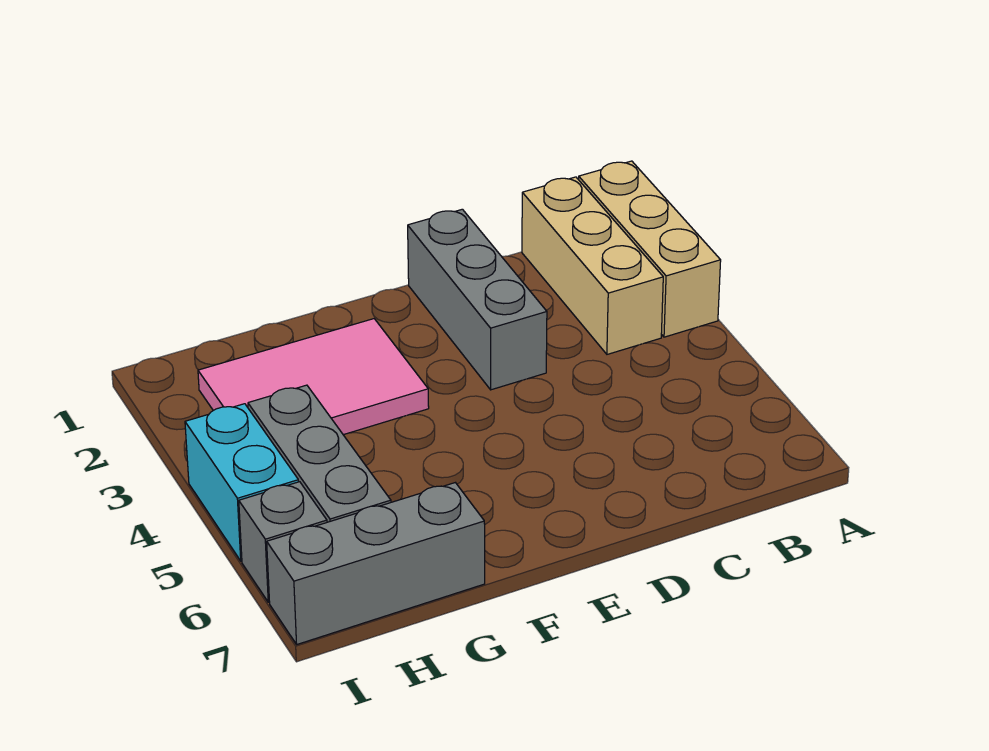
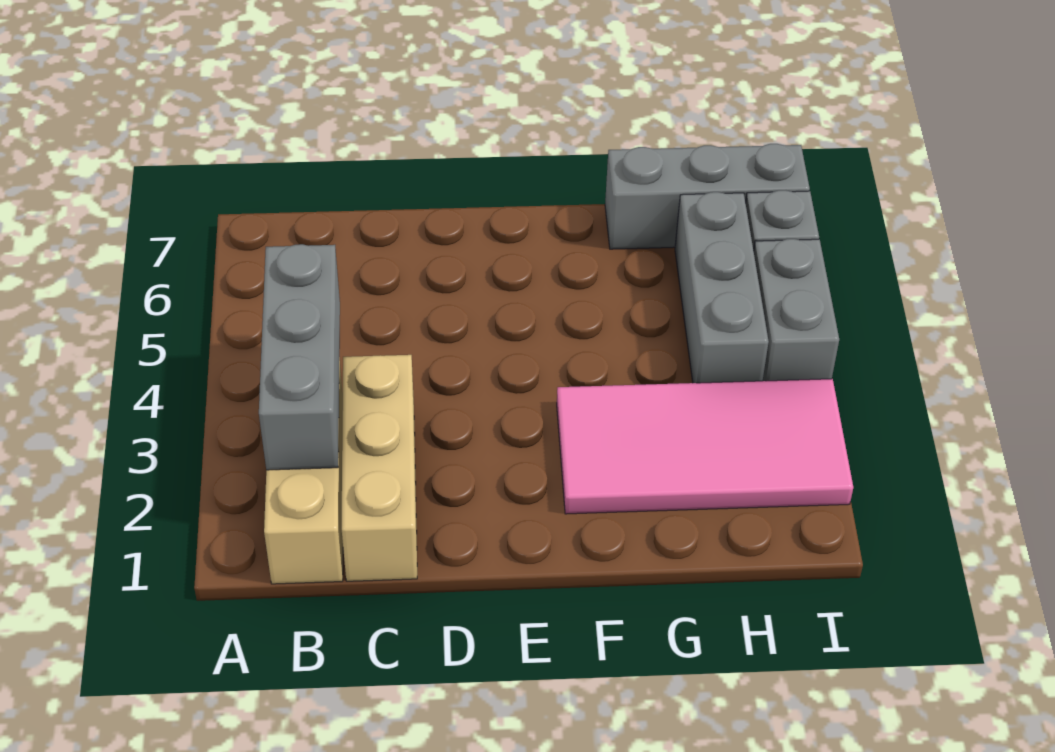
tan 1x3 brick [579,161,721,337] -> tan 1x3 brick moved to [342,355,417,581]
grey 1x3 brick [408,209,547,390] -> grey 1x3 brick moved to [259,244,340,470]
pink 2x3 tile [198,319,429,435] -> pink 2x4 tile [557,379,853,514]
cyan 1x2 brick [185,404,299,561] -> grey 1x2 brick [754,239,839,381]

